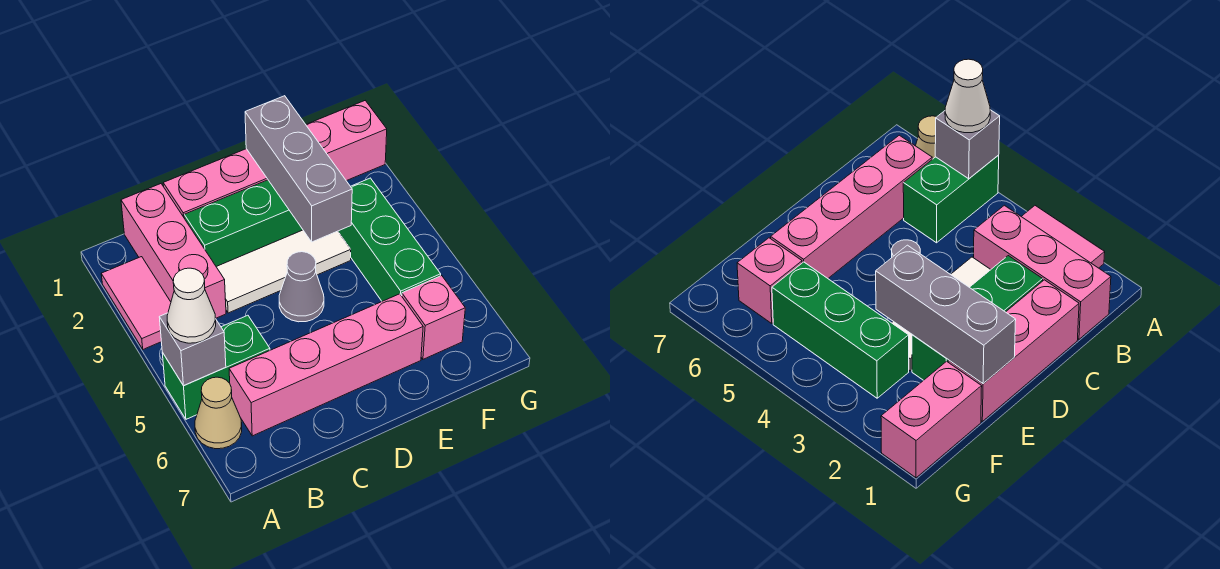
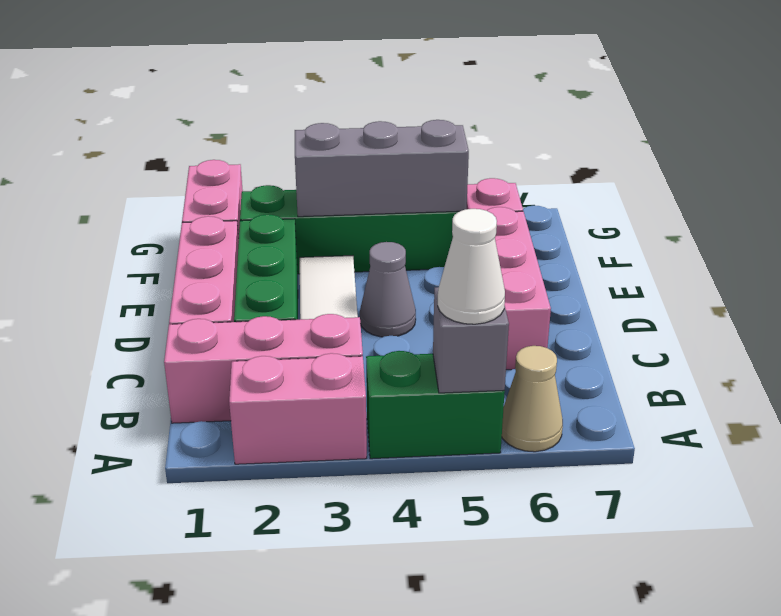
pink 1x2 tile [101,257,171,349] -> pink 1x2 brick [229,353,367,464]
green 1x2 brick [162,315,270,419] -> green 1x2 brick turned to [366,351,505,459]
pink 1x4 brick [229,294,423,436] -> pink 1x3 brick [487,207,551,370]
grey 1x3 brick [245,96,352,242] -> grey 1x3 brick moved to [295,120,469,217]
green 1x3 brick [338,178,441,301] -> green 1x4 brick [240,185,459,274]

